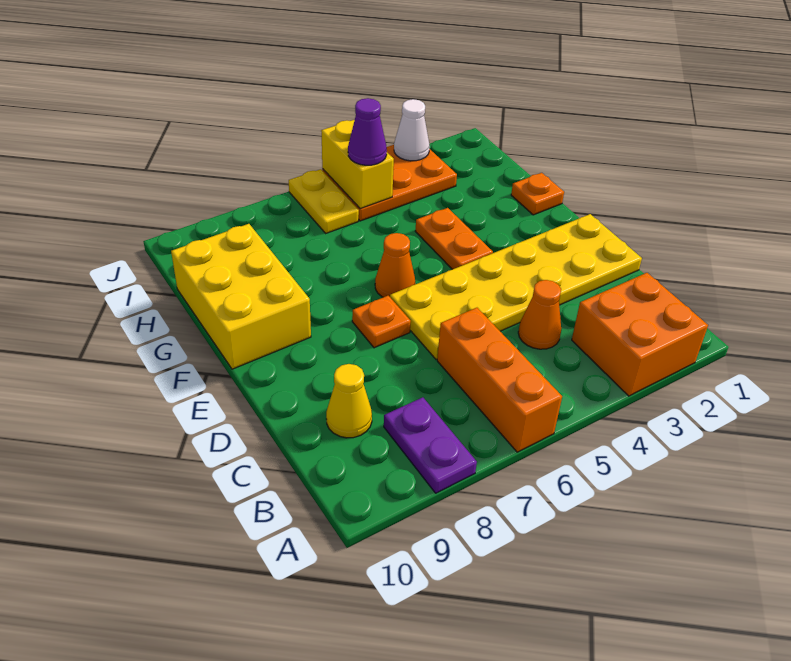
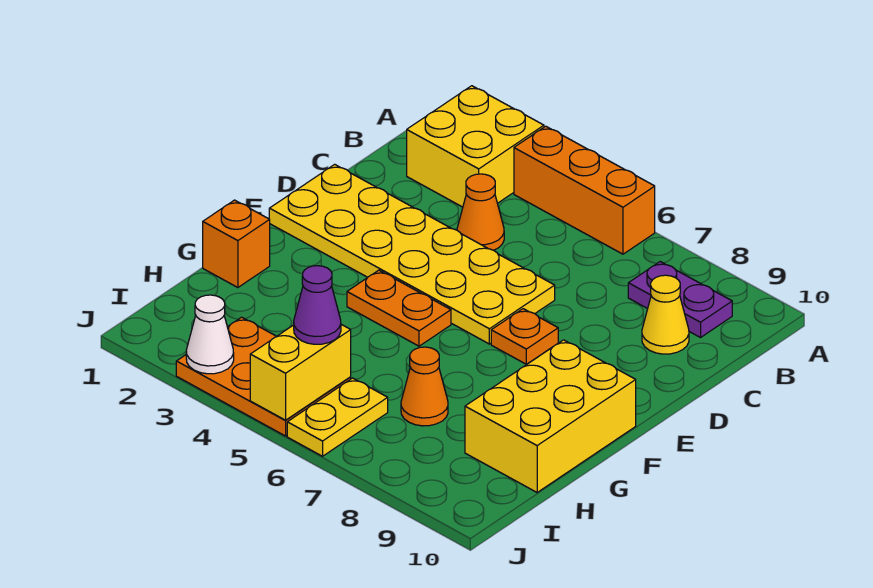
orange 2x2 brick [572,273,708,396] -> yellow 2x2 brick [407,86,544,207]
orange 1x3 brick [437,308,562,452] -> orange 1x3 brick turned to [514,126,655,254]
purple 1x2 plate [384,397,477,493] -> purple 1x2 plate turned to [628,262,732,338]
orange 1x2 plate [415,208,493,269] -> orange 1x2 plate turned to [347,270,451,346]
orange 1x1 cone [375,233,415,297] -> orange 1x1 cone moved to [401,347,448,426]
orange 1x1 plate [511,173,564,215] -> orange 1x1 brick [203,200,270,288]

